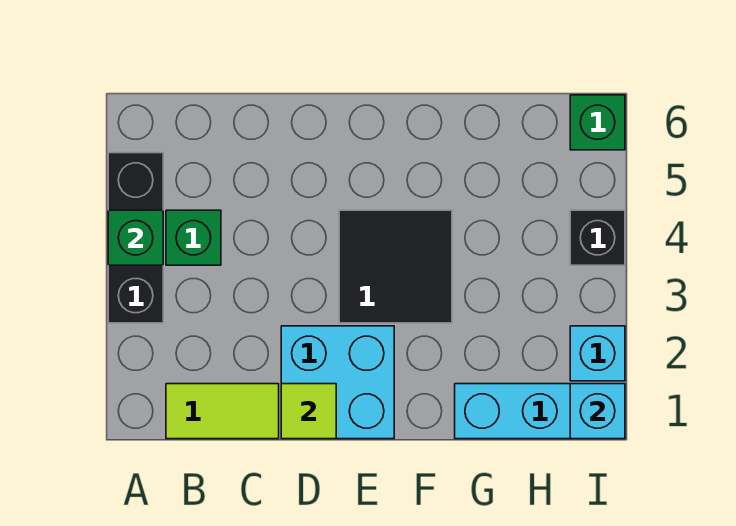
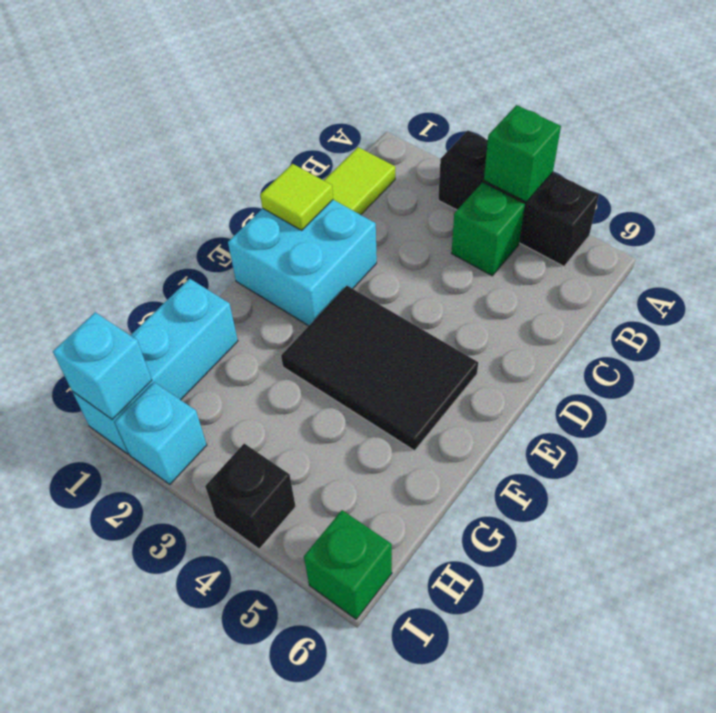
black 2x2 tile [339,210,452,323] -> black 2x3 tile [281,286,478,451]

